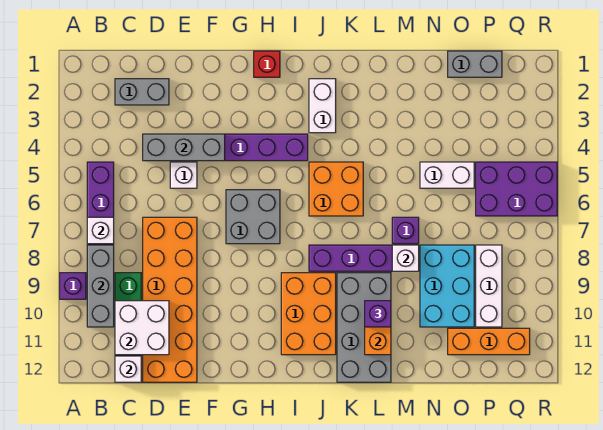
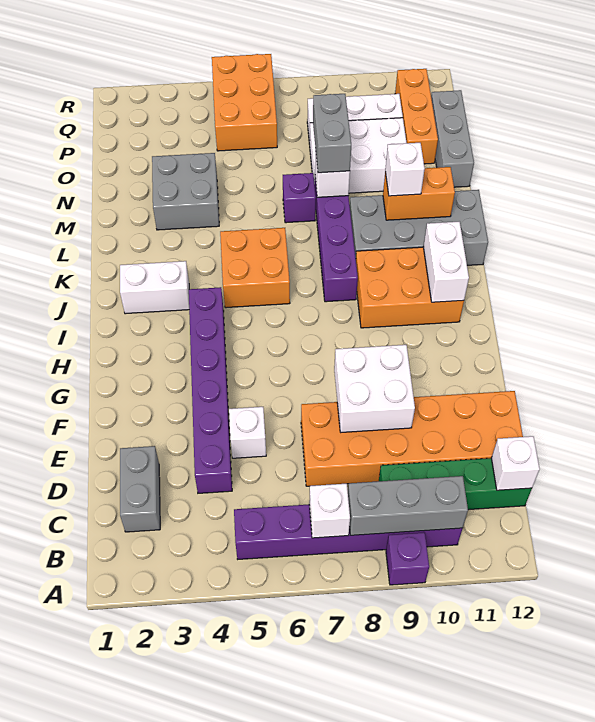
white 2x2 brick [115,301,169,355] -> white 2x2 brick moved to [334,345,415,432]
grey 1x3 brick [143,134,225,161] -> grey 1x3 brick moved to [431,90,474,187]
grey 2x2 brick [226,190,280,244] -> grey 2x2 brick moved to [152,153,219,230]
red 1x1 brick [254,51,280,77] -> none
purple 1x1 brick [365,301,391,327] -> white 1x1 brick [385,143,425,196]
white 1x2 brick [420,162,474,188] -> white 1x2 brick moved to [423,222,469,302]
cyan 2x3 brick [420,245,474,327] -> white 2x3 brick [310,118,407,193]
grey 1x2 brick [448,51,502,77] -> grey 1x2 brick moved to [313,94,351,173]
purple 2x3 brick [476,162,557,216] -> orange 2x3 brick [212,54,277,151]

